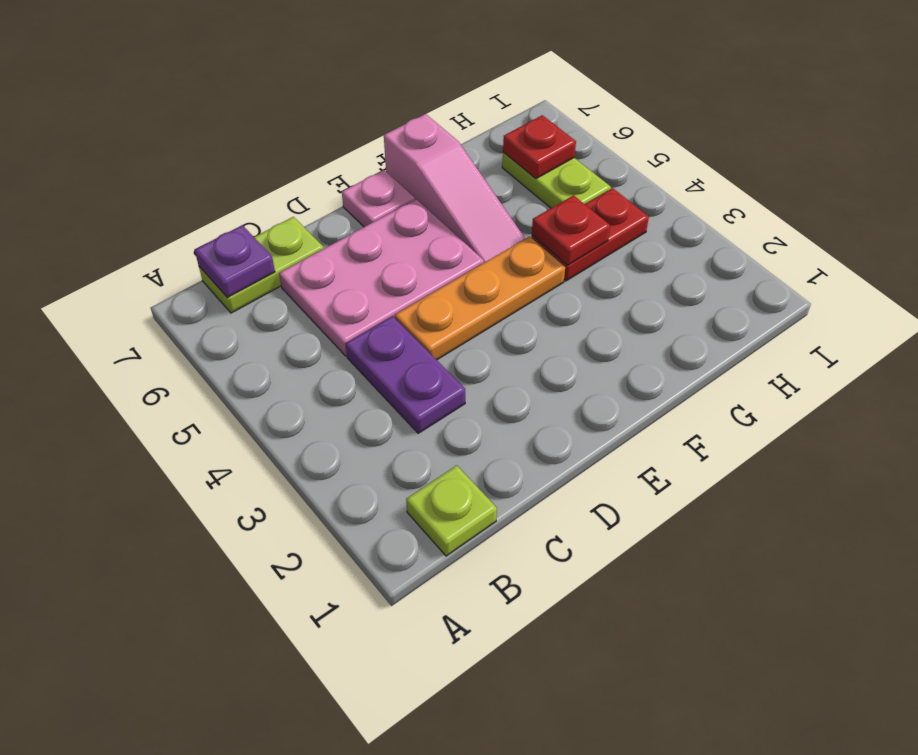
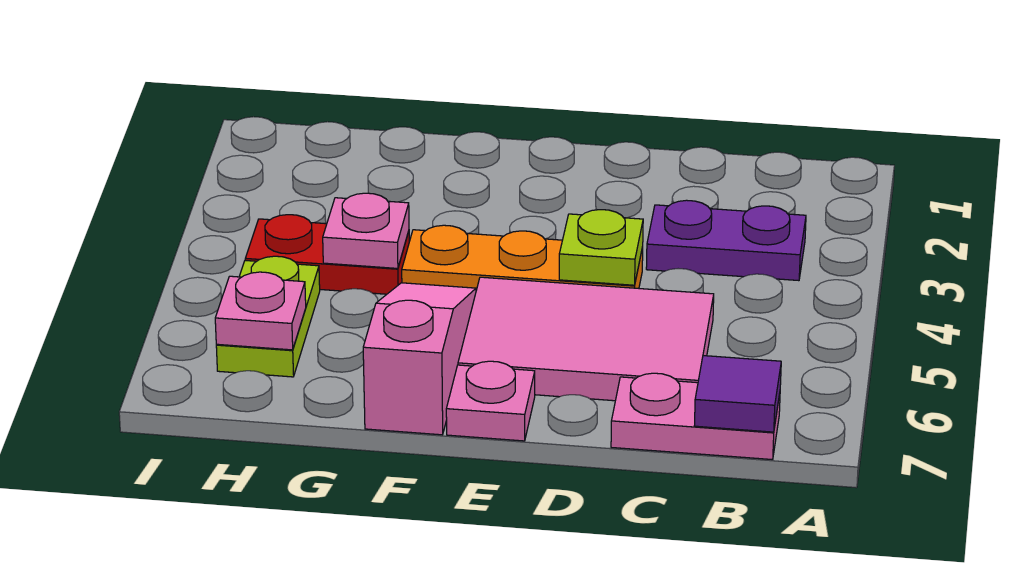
lime 1x1 plate [406,465,497,556] -> lime 1x1 plate moved to [559,210,643,285]
lime 1x2 plate [199,217,324,313] -> pink 1x2 plate [611,373,780,460]
purple 1x1 plate [195,225,275,297] -> purple 1x1 tile [694,356,781,432]
purple 1x2 plate [346,316,465,433] -> purple 1x2 plate turned to [646,200,806,281]
pink 2x3 plate [279,199,484,356] -> pink 2x3 tile [458,277,714,401]
red 1x1 plate [532,195,610,265] -> pink 1x1 plate [323,193,409,268]
red 1x1 plate [503,115,576,179] -> pink 1x1 plate [215,272,306,350]

